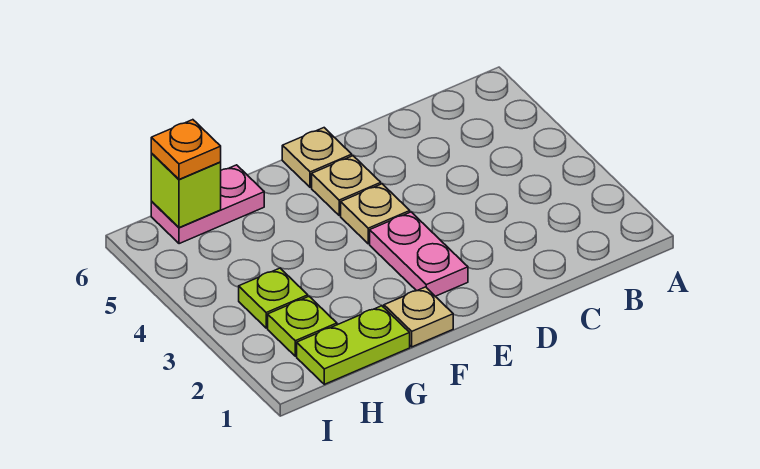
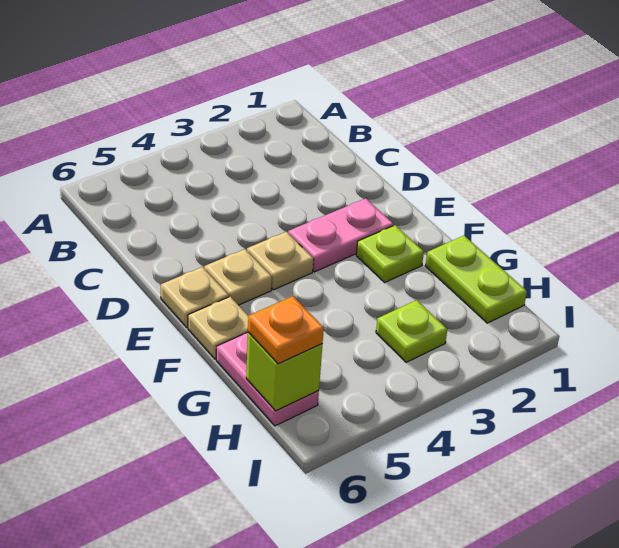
tan 1x1 plate [384,287,453,347] -> tan 1x1 plate moved to [188,297,248,359]
lime 1x1 plate [268,297,337,356] -> lime 1x1 plate moved to [356,225,424,282]

